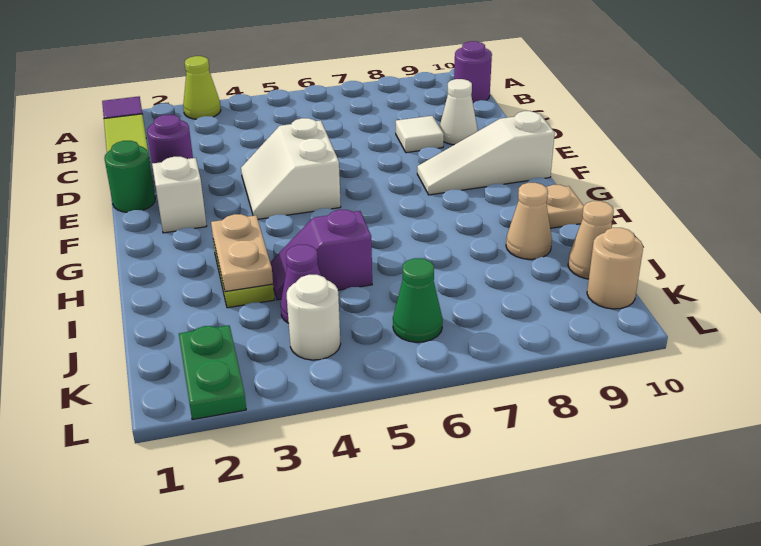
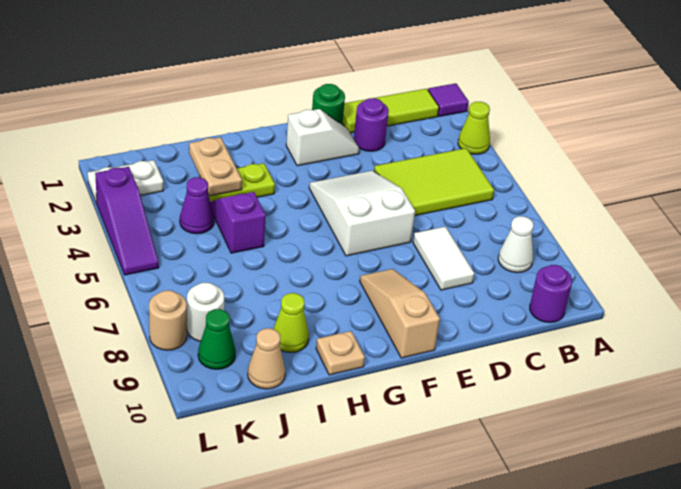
none -> lime 2x3 tile [374,148,494,216]
white 1x1 tile [396,116,444,153] -> white 1x2 tile [413,227,474,290]
white 1x1 cone [439,79,478,145] -> white 1x1 cone moved to [498,216,534,273]
white 2x2 slope [241,118,341,219] -> white 2x3 slope [309,171,415,256]
white 1x3 slope [417,111,555,195] -> tan 1x3 slope [360,269,440,358]
tan 1x2 plate [211,214,273,292] -> tan 1x2 plate turned to [189,137,242,196]
tan 1x1 cone [506,183,552,259] -> lime 1x1 cone [273,293,309,353]
green 1x2 plate [179,325,246,420] -> white 1x2 plate [88,160,163,203]
white 1x1 round brick [287,275,341,360] -> white 1x1 round brick moved to [187,283,224,341]
green 1x1 cone [393,258,443,342] -> green 1x1 cone moved to [198,309,236,369]
tan 1x1 round brick [587,228,643,309] -> tan 1x1 round brick moved to [149,290,187,350]
none -> purple 1x3 slope [95,167,159,275]

